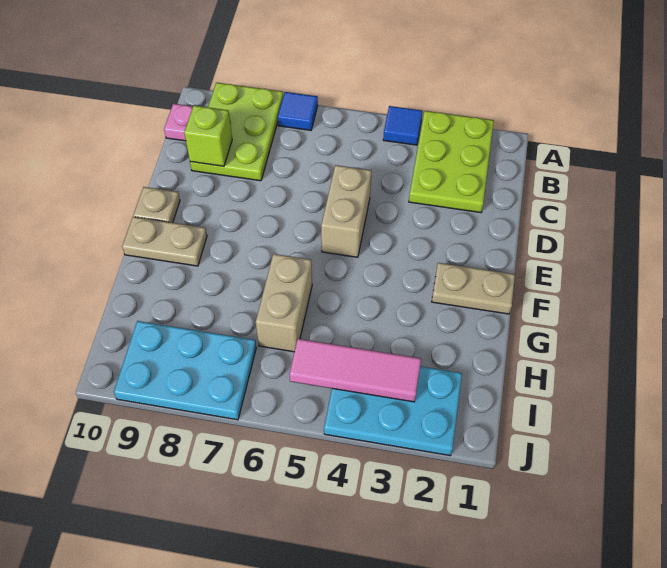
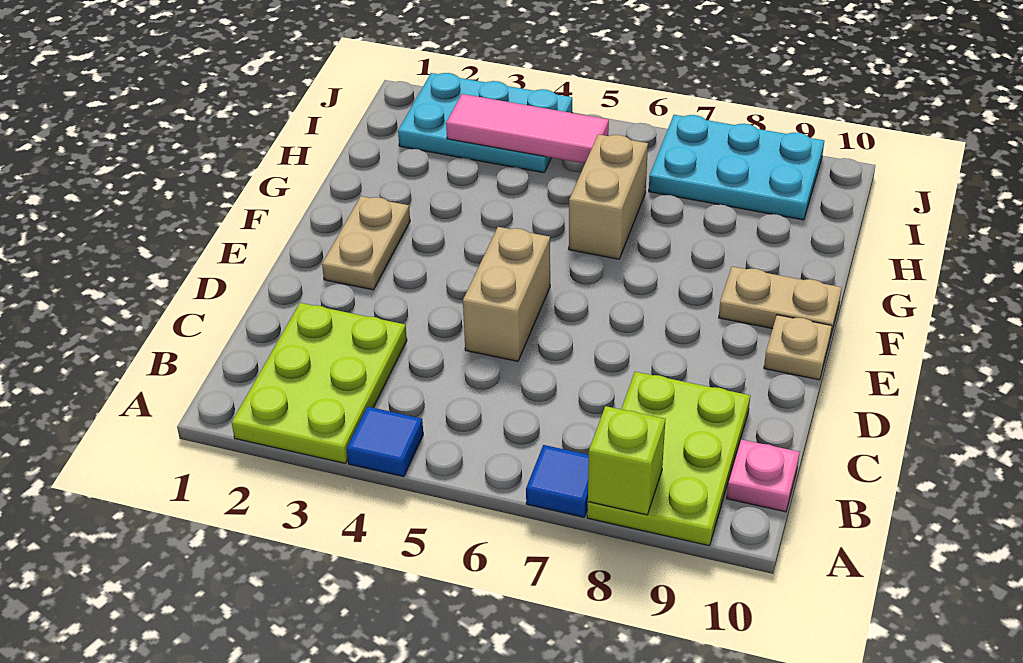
lime 1x1 brick [184,106,232,166] -> lime 1x1 brick moved to [588,406,665,515]
tan 1x2 plate [432,263,515,314] -> tan 1x2 plate turned to [322,196,410,290]

